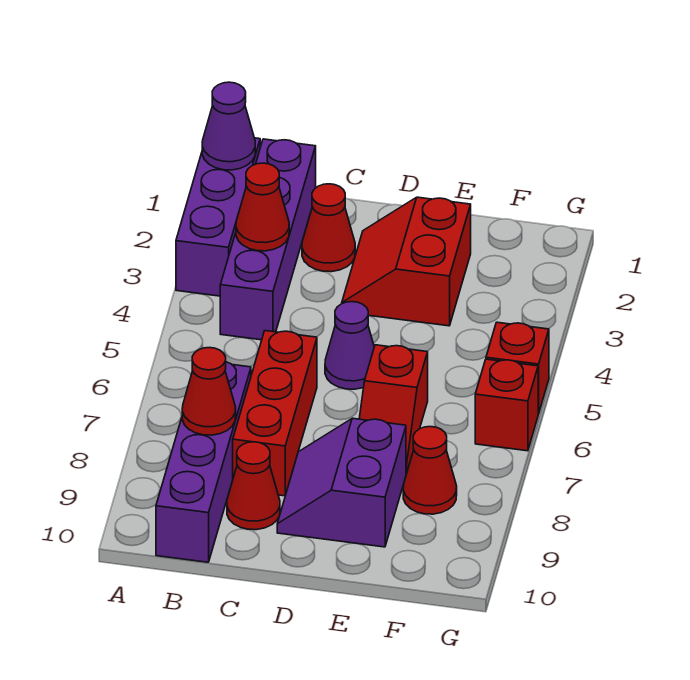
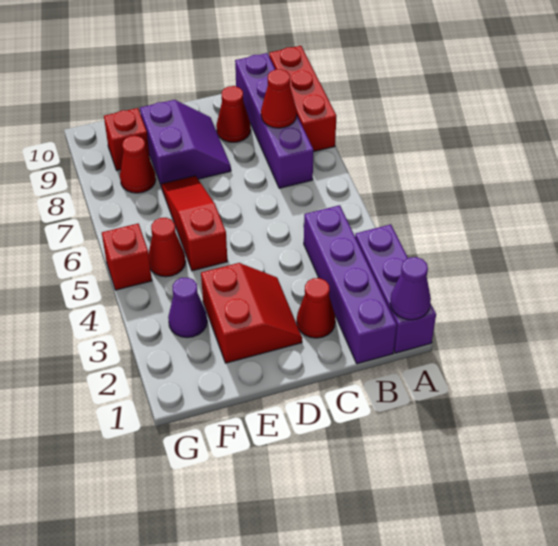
red 1x1 cone [236,163,289,251] -> red 1x1 cone moved to [149,218,186,277]
red 1x3 brick [233,331,317,496] -> red 1x3 brick moved to [269,46,336,152]
purple 1x1 cone [325,302,374,389] -> purple 1x1 cone moved to [168,278,207,338]
red 1x2 slope [359,345,428,473] -> red 1x3 slope [161,176,227,271]
red 1x1 brick [475,359,538,451] -> red 1x1 brick moved to [104,108,150,170]

